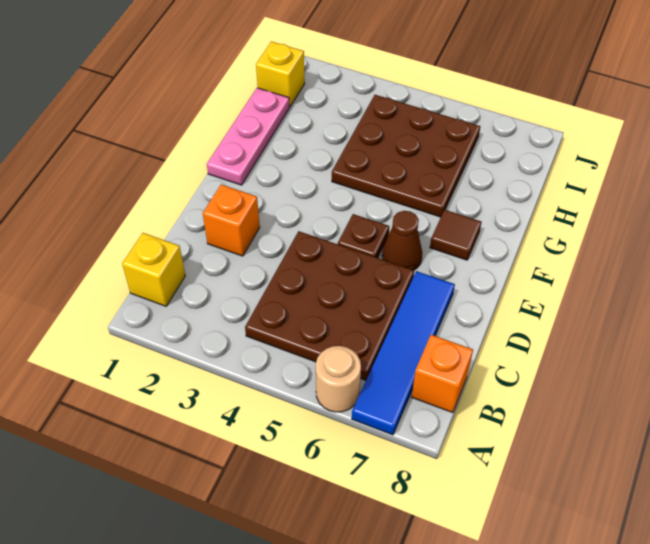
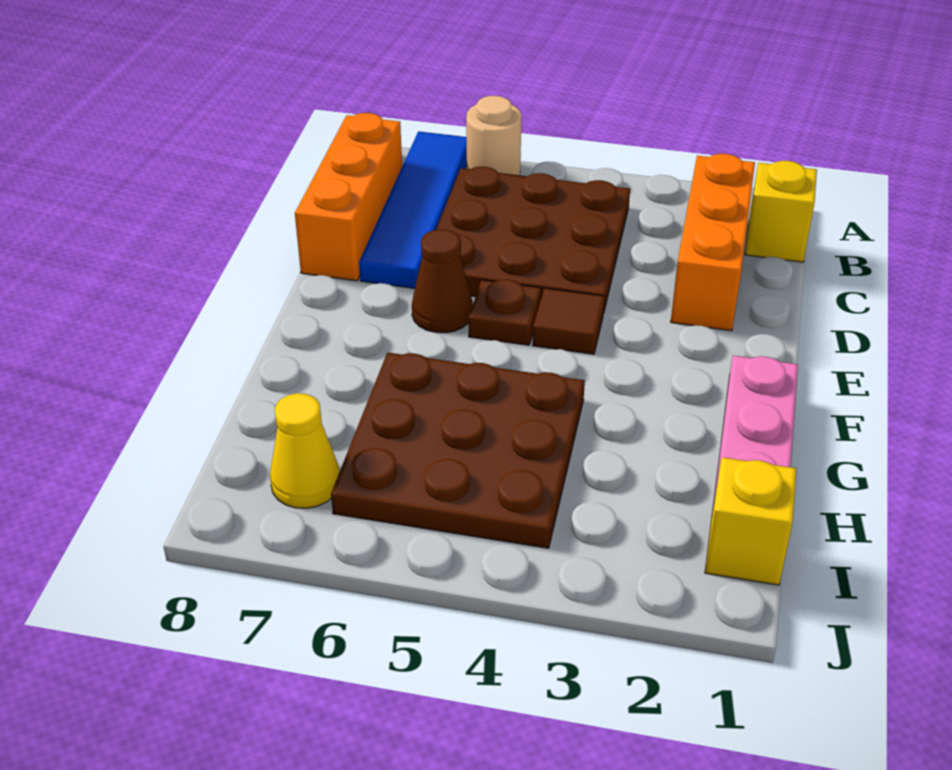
orange 1x1 brick [412,335,473,413] -> orange 1x3 brick [295,113,402,281]
orange 1x1 brick [203,185,260,256] -> orange 1x3 brick [671,154,755,331]
brown 1x1 tile [430,210,481,260] -> brown 1x1 tile moved to [533,288,605,354]
none -> yellow 1x1 cone [270,393,340,508]

